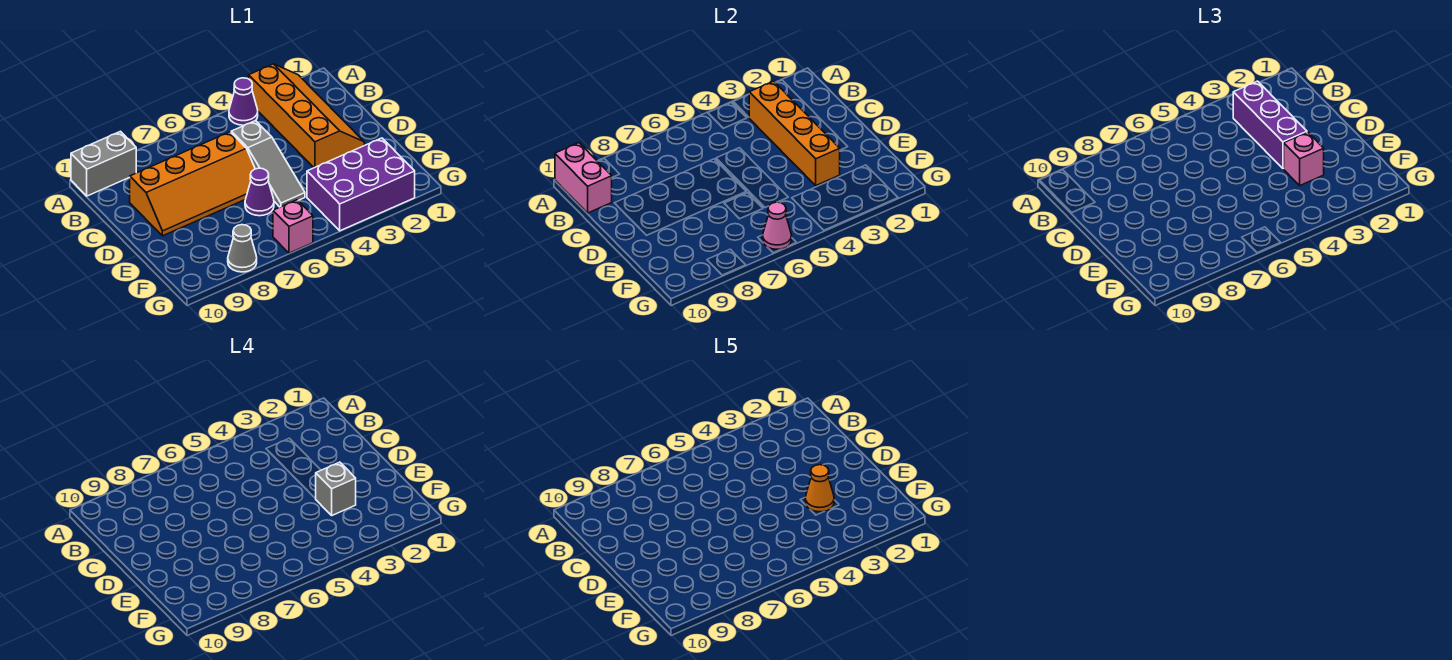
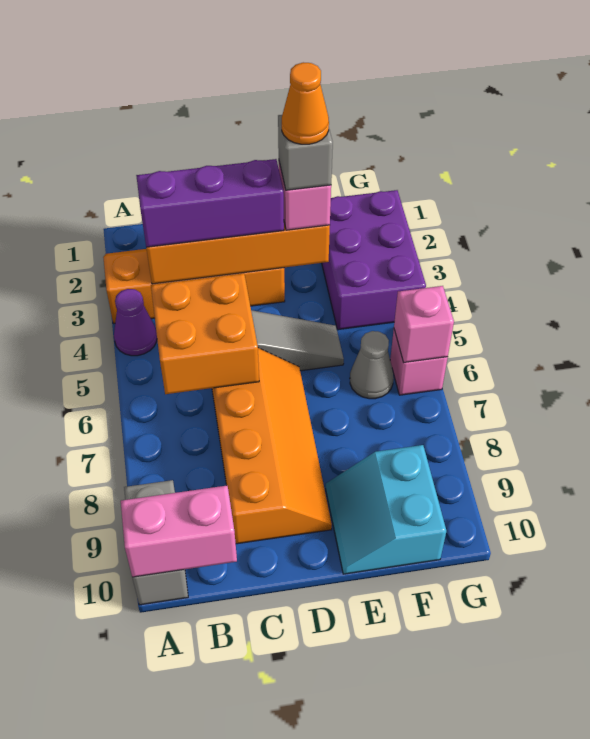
none -> orange 2x2 brick [151,273,259,394]
purple 1x1 cone [245,168,274,216] -> none
none -> cyan 2x2 slope [326,445,447,574]
pink 1x1 cone [763,202,792,249] -> pink 1x1 brick [394,286,454,363]
grey 1x1 cone [228,225,257,272] -> grey 1x1 cone moved to [350,331,394,399]

